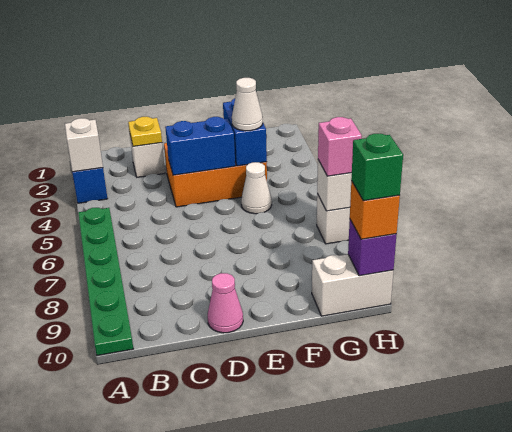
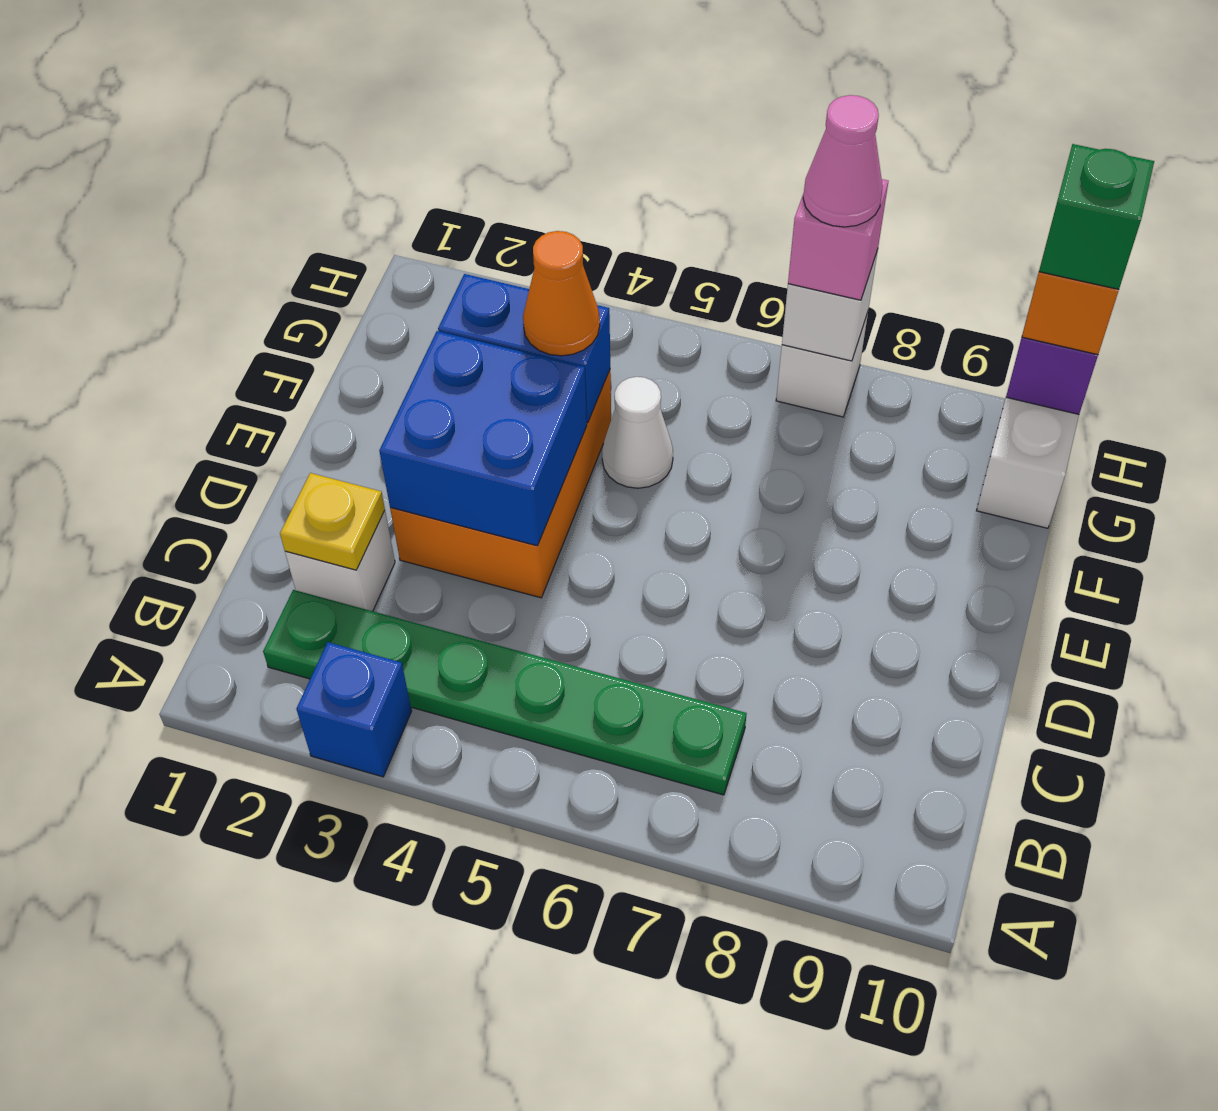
white 1x1 brick [65,118,103,172] -> none
green 1x6 plate [78,208,133,356] -> green 1x6 plate moved to [263,590,747,795]
blue 1x2 brick [165,117,235,175] -> blue 2x2 brick [379,331,587,546]
pink 1x1 cone [208,273,243,333] -> pink 1x1 cone moved to [803,95,883,227]
white 1x1 cone [232,78,263,131] -> orange 1x1 cone [523,231,600,356]

